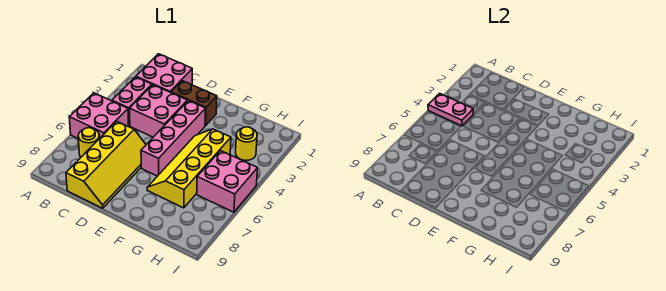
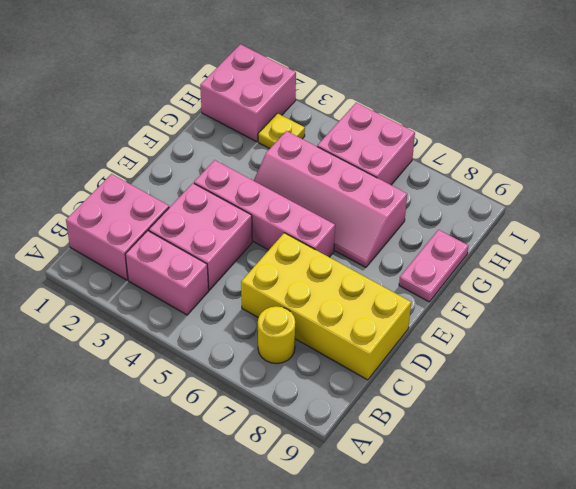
pink 1x2 plate [428,93,473,126] -> pink 1x2 plate moved to [399,230,469,302]
pink 2x2 brick [69,93,129,139] -> pink 2x2 brick moved to [200,44,296,142]
yellow 2x4 slope [66,121,146,208] -> yellow 2x4 brick [241,233,411,380]
brown 1x2 brick [171,81,217,126] -> none
yellow 2x4 slope [147,129,231,208] -> pink 2x4 slope [254,131,407,267]
yellow 1x1 round brick [236,127,257,161] -> yellow 1x1 plate [258,113,305,149]

